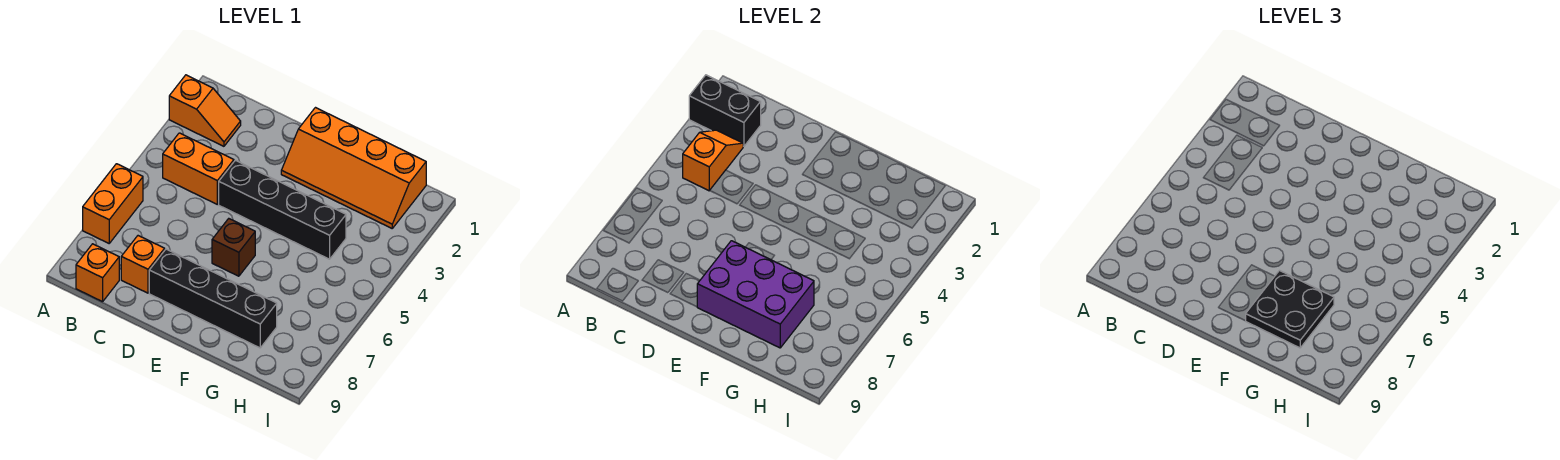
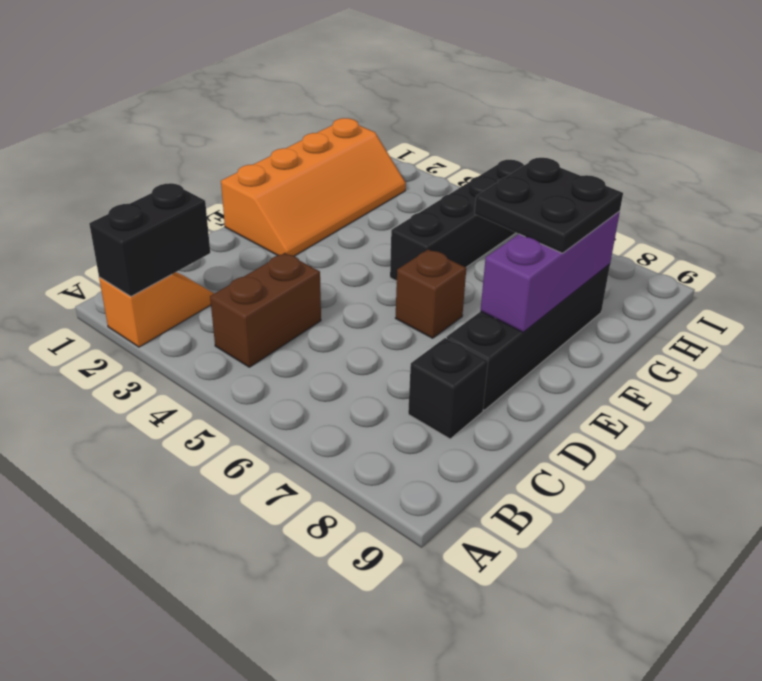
orange 1x2 brick [83,164,143,243] -> none
orange 1x2 slope [683,130,743,191] -> none
orange 1x2 brick [163,133,234,204] -> brown 1x2 brick [210,253,321,367]
orange 1x1 brick [76,244,119,302] -> none
orange 1x1 brick [121,236,165,293] -> black 1x1 brick [408,338,488,439]
black 1x4 brick [219,160,346,259] -> black 1x4 brick moved to [390,160,524,281]
purple 2x3 brick [697,241,814,348] -> purple 1x3 brick [481,211,620,332]

